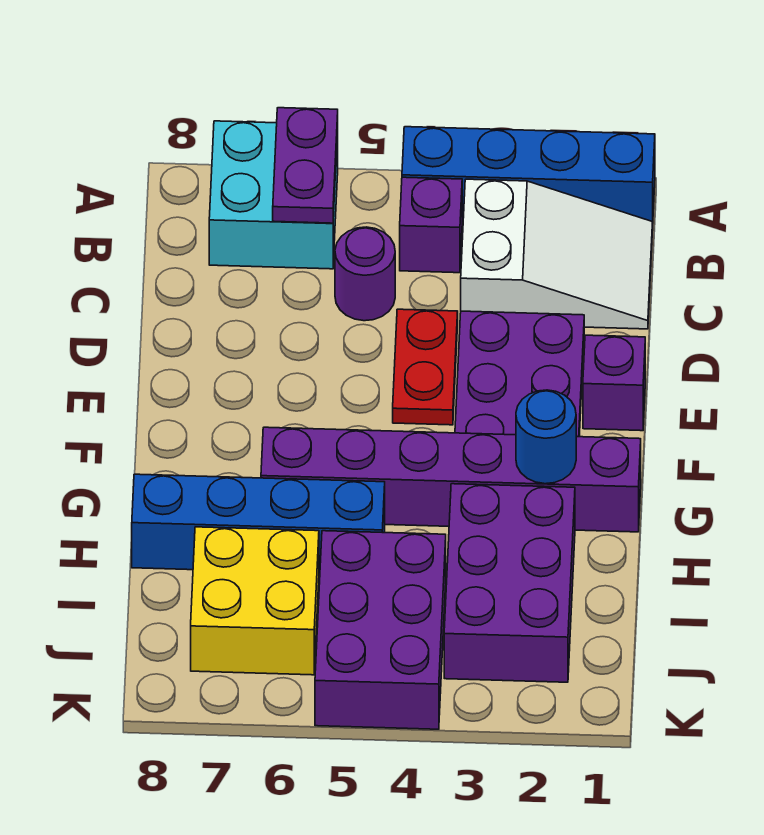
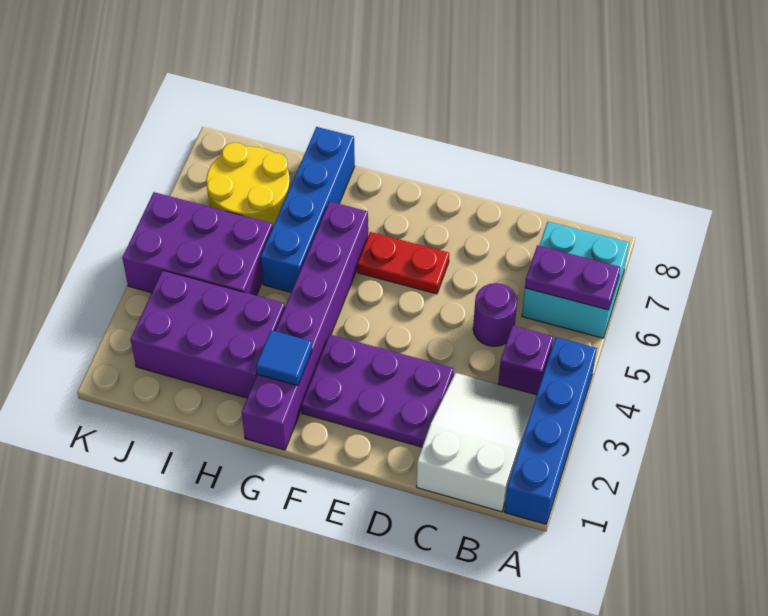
white 2x3 slope [461,179,653,329] -> white 2x3 slope turned to [417,373,537,512]
red 1x2 plate [393,309,458,425] -> red 1x2 plate moved to [358,232,449,294]
purple 1x1 brick [583,335,645,431] -> none
blue 1x1 round brick [516,390,576,484] -> blue 1x1 tile [256,330,312,386]
yellow 2x2 brick [191,527,319,675] -> yellow 2x2 round brick [206,143,290,226]

